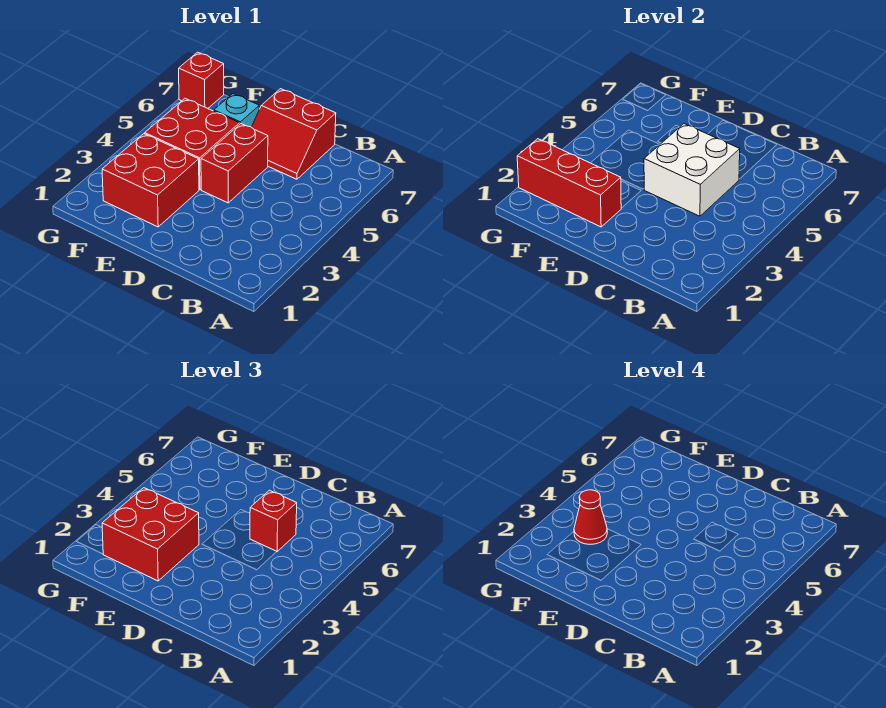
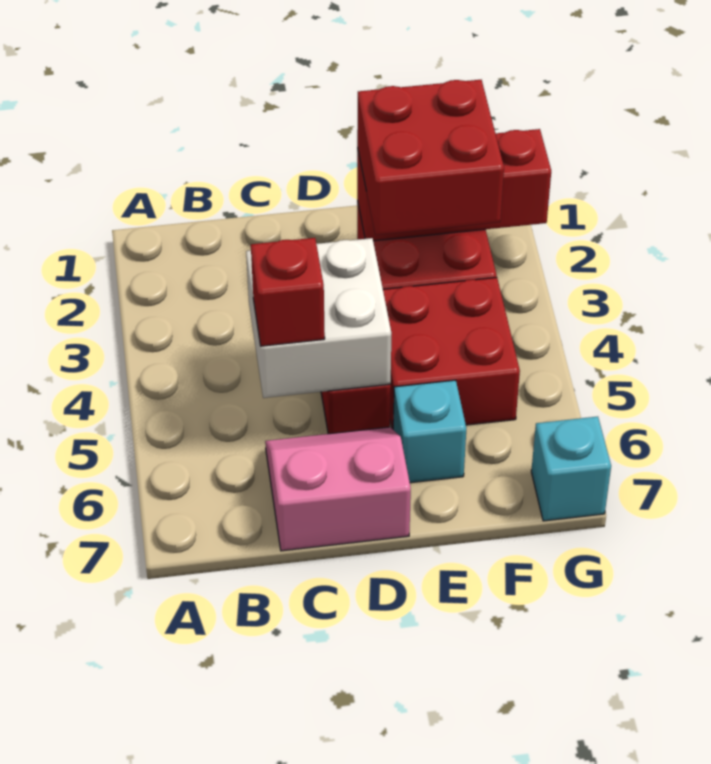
red 2x2 slope [252,89,336,179] -> pink 2x2 slope [265,427,411,551]
red 1x1 cone [574,490,607,544] -> none
red 1x1 brick [179,52,224,108] -> cyan 1x1 brick [531,417,611,521]

